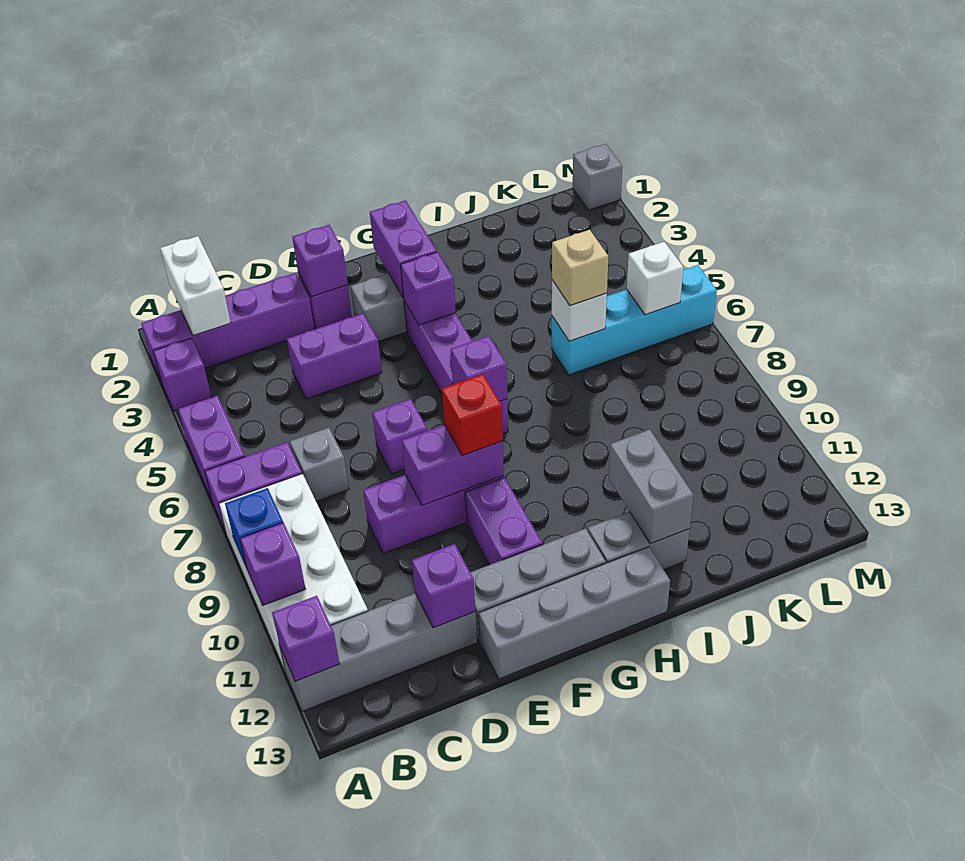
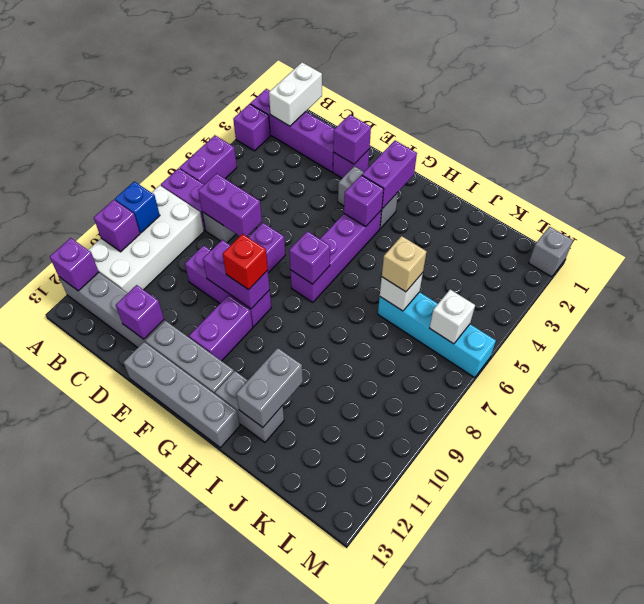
purple 1x2 brick [287,314,382,399] -> purple 1x2 brick moved to [198,173,262,236]

